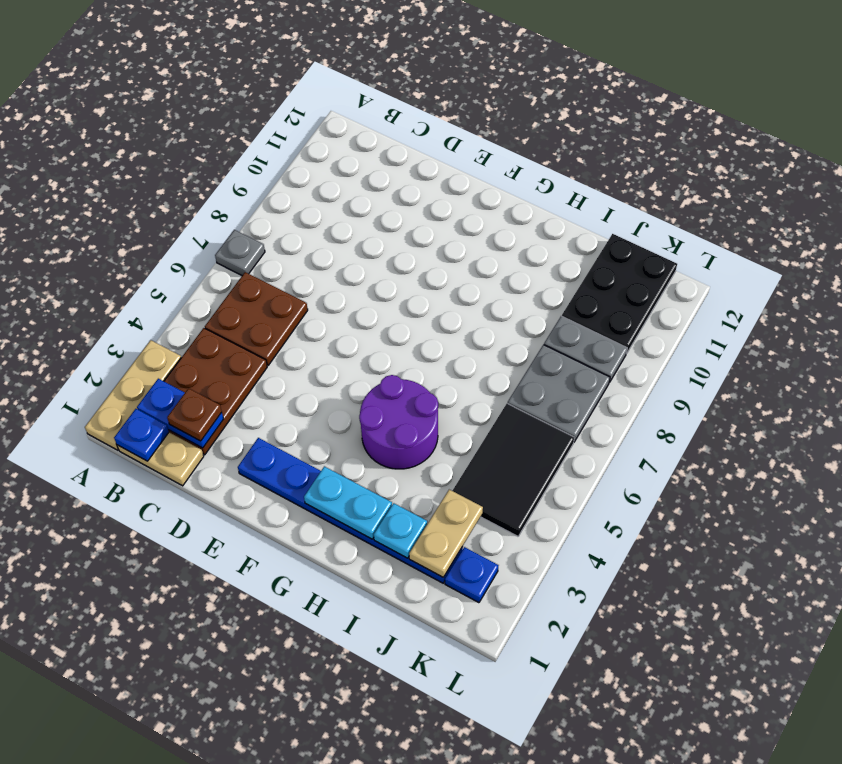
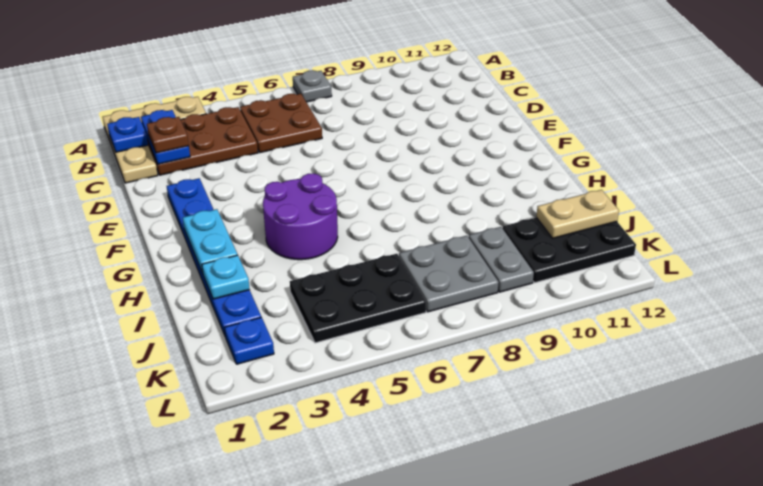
tan 1x2 plate [409,490,483,577] -> tan 1x2 plate moved to [536,190,619,238]
black 2x3 tile [452,403,574,536] -> black 2x3 plate [290,254,426,343]

